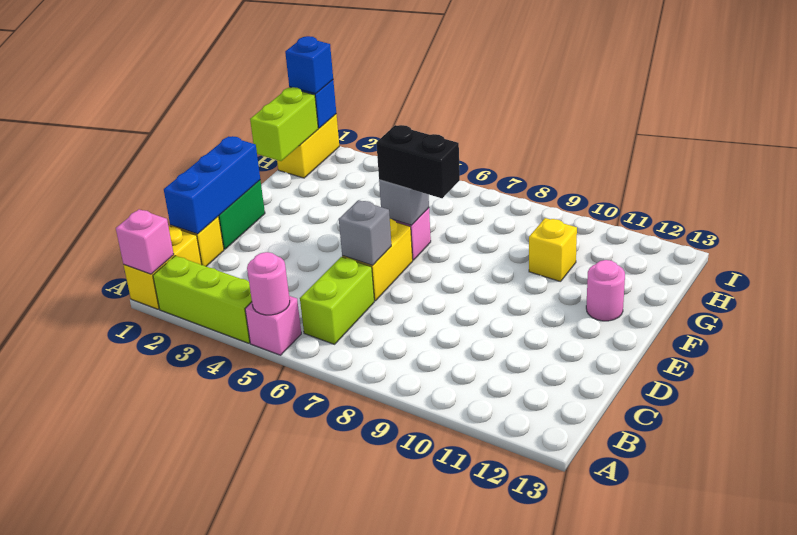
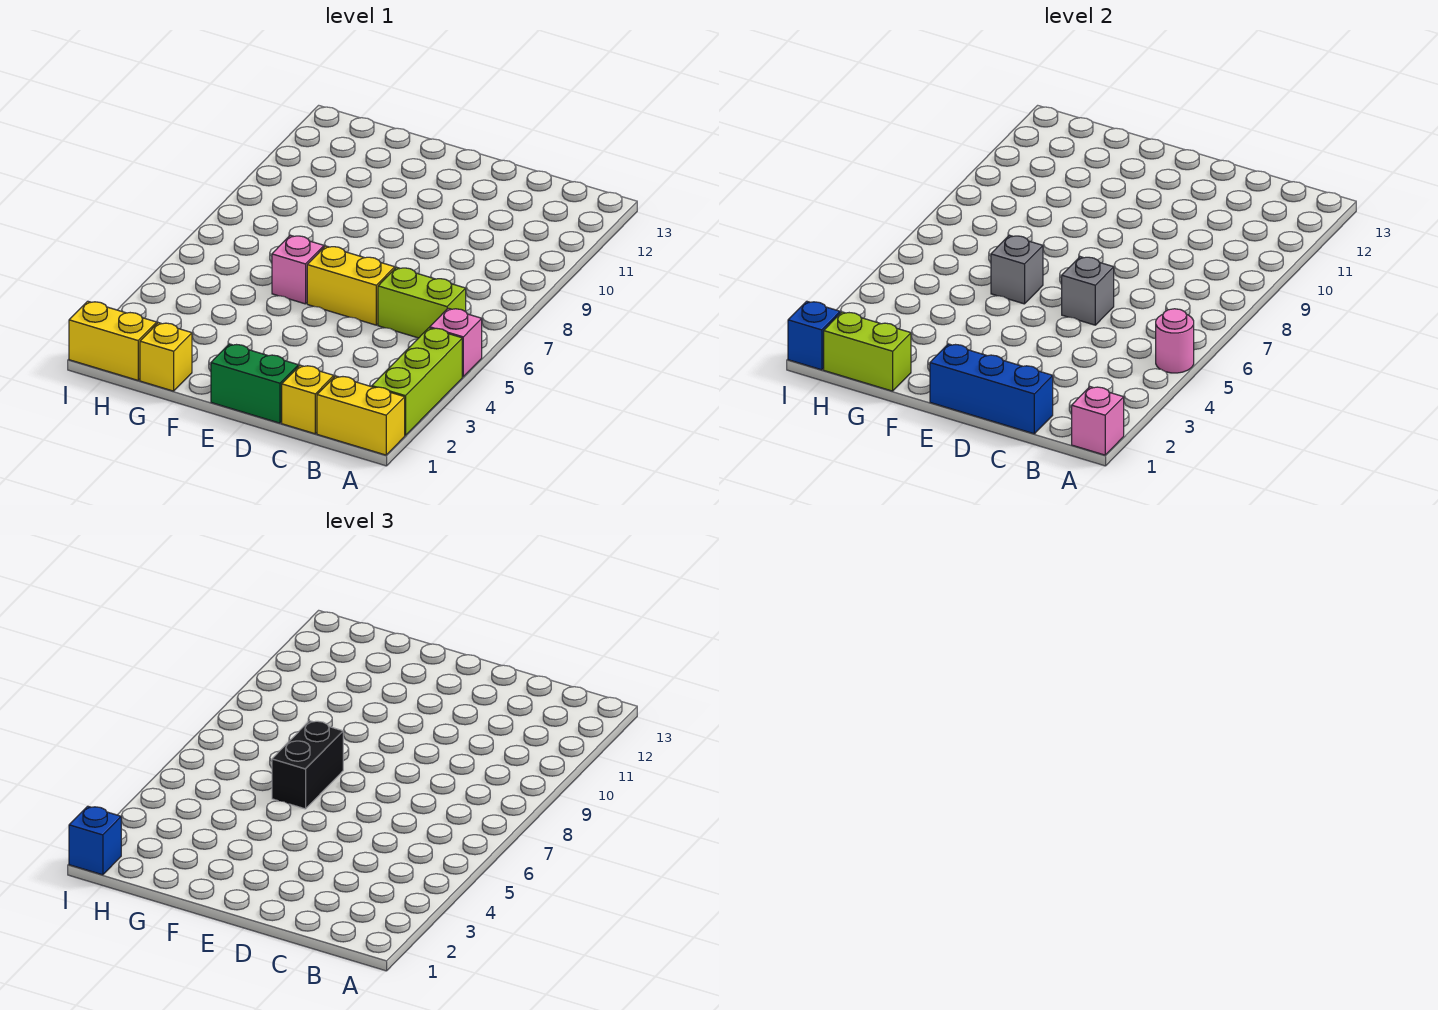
pink 1x1 round brick [586,260,625,321] -> none
yellow 1x1 brick [529,218,577,282] -> yellow 1x1 brick moved to [140,323,192,391]

